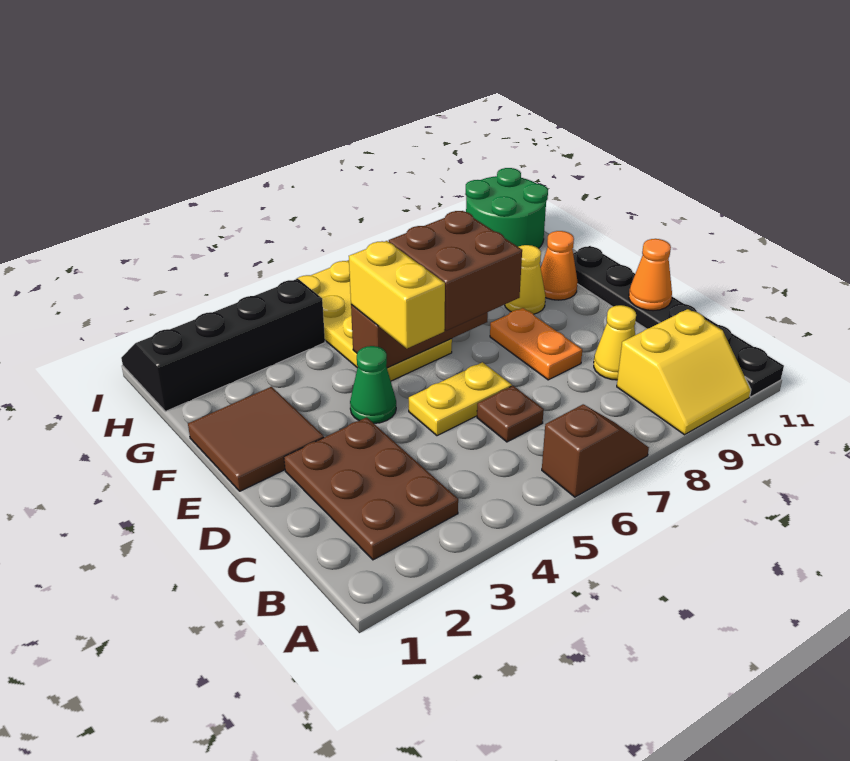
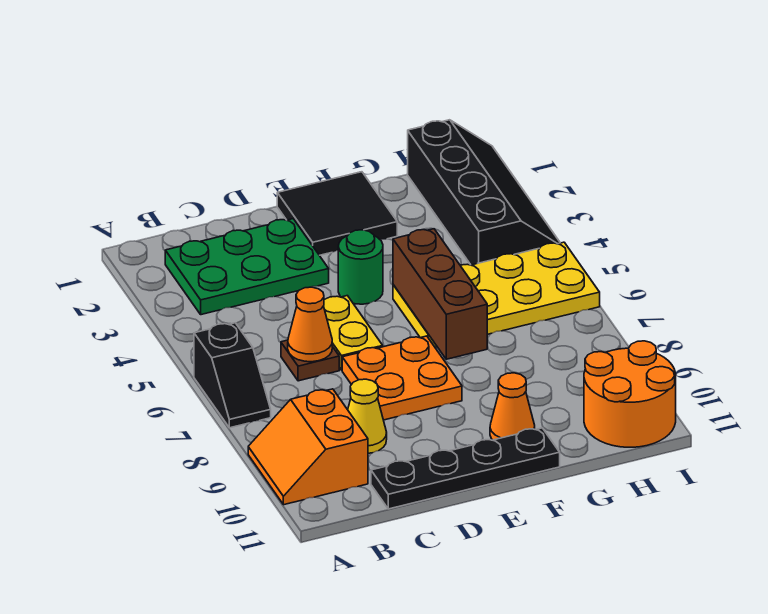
brown 1x2 slope [542,404,649,497] -> black 1x2 slope [194,323,271,428]
yellow 2x2 slope [617,309,751,435] -> orange 2x2 slope [248,389,368,505]
black 1x6 plate [573,246,784,397] -> black 1x4 plate [371,428,560,509]
brown 2x3 plate [284,417,458,560] -> green 2x3 plate [165,219,329,315]
orange 1x2 plate [490,308,582,380] -> orange 2x2 plate [342,336,462,420]
orange 1x1 cone [629,239,672,311] -> orange 1x1 cone moved to [288,287,332,362]
brown 2x2 tile [188,387,324,491] -> black 2x2 tile [277,172,397,255]
green 1x1 cone [350,346,396,423] -> green 1x1 round brick [338,230,383,304]
yellow 1x2 brick [349,241,445,348] -> none
brown 2x2 brick [389,211,522,331] -> none
yellow 1x1 cone [505,245,546,314] -> none
green 2x2 round brick [465,168,548,248] -> orange 2x2 round brick [584,341,676,447]

